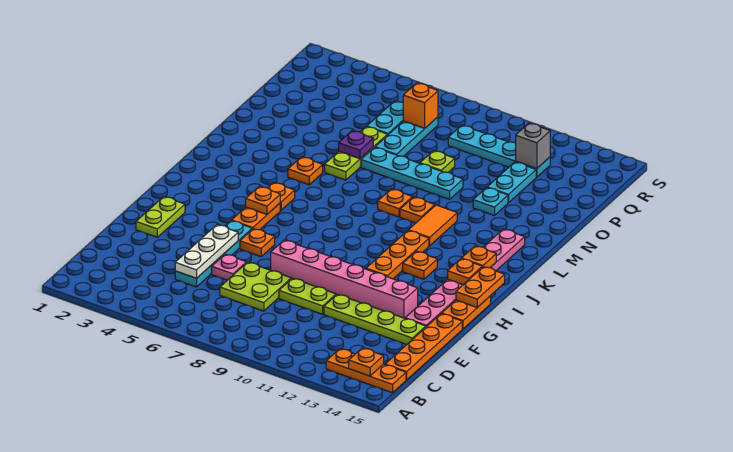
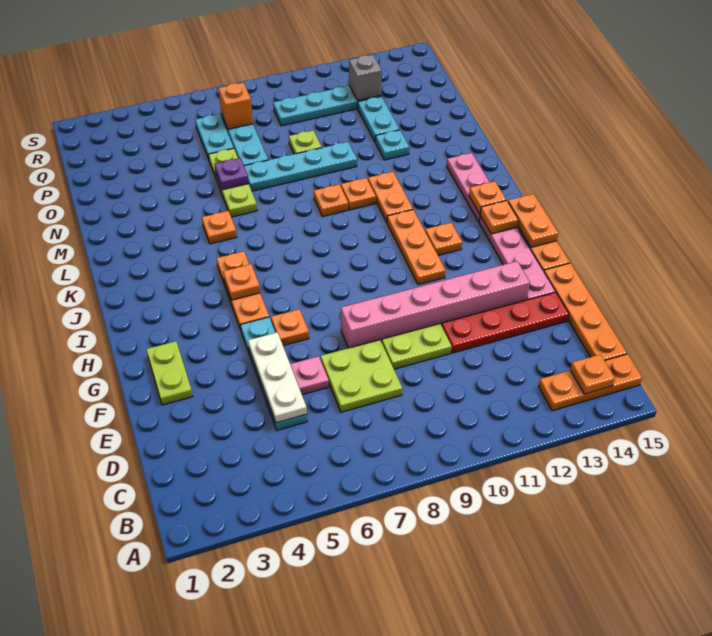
lime 1x4 plate [324,294,426,344] -> red 1x4 plate [441,292,569,353]
orange 1x2 tile [408,205,457,246] -> orange 1x2 plate [368,172,413,222]

